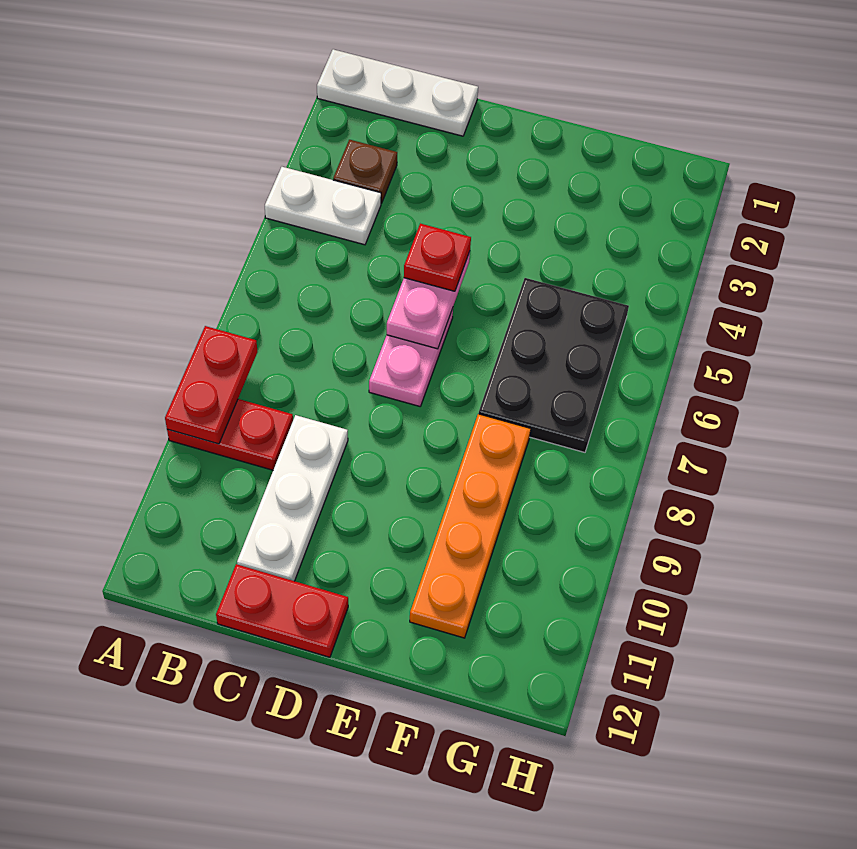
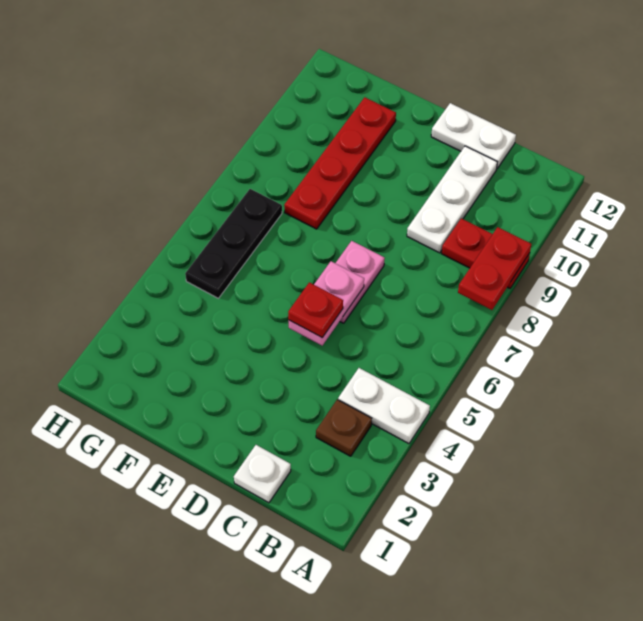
white 1x3 plate [317,49,478,136] -> white 1x1 plate [234,445,291,503]
red 1x2 plate [216,564,348,657] -> white 1x2 plate [431,103,516,168]
black 2x3 plate [479,278,629,452] -> black 1x3 plate [185,189,282,298]
orange 1x4 plate [410,414,531,638] -> red 1x4 plate [284,97,396,229]

